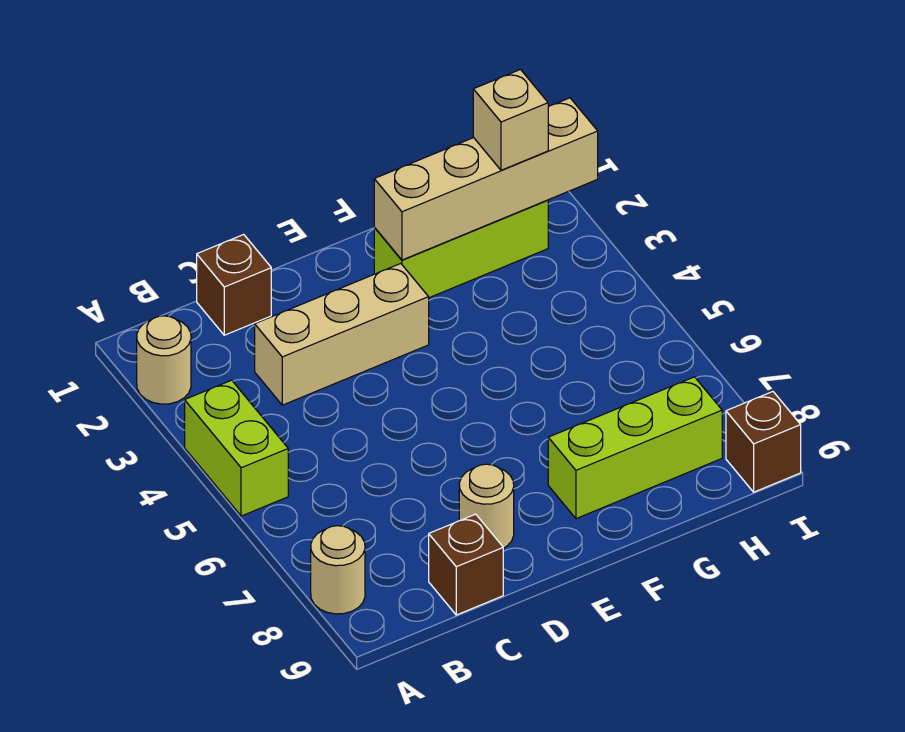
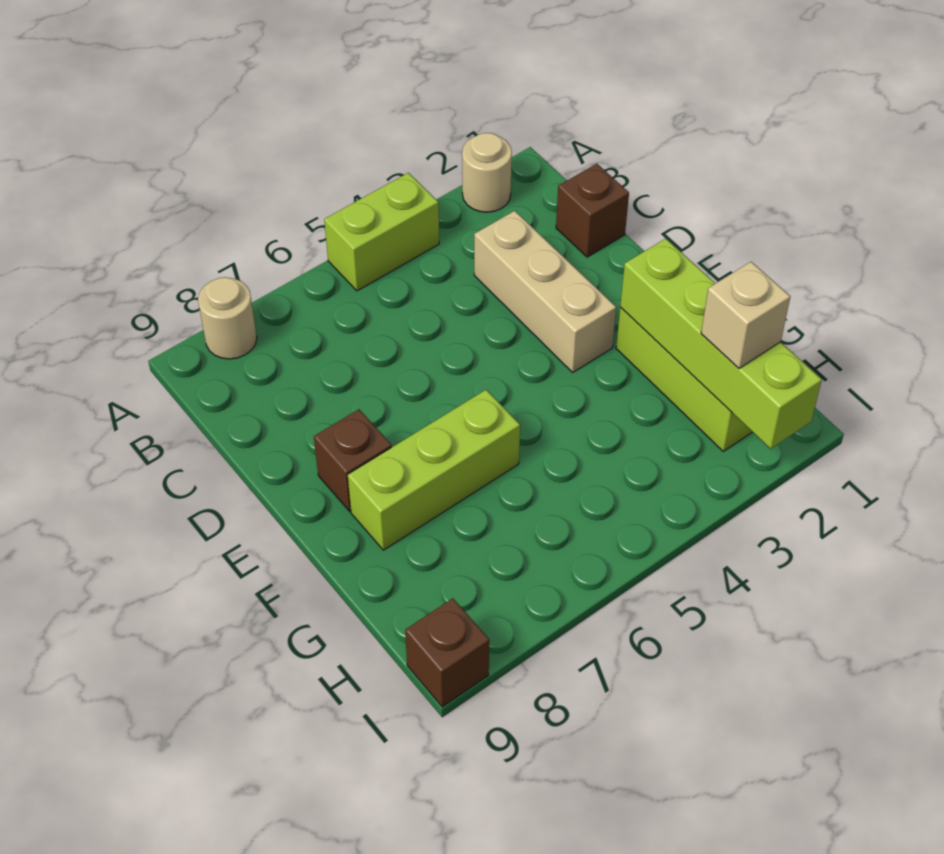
brown 1x1 brick [429,514,503,615] -> brown 1x1 brick moved to [314,409,392,511]
tan 1x1 round brick [459,464,514,548] -> none
tan 1x4 brick [374,98,598,260] -> lime 1x4 brick [620,239,822,449]
lime 1x3 brick [548,377,722,519] -> lime 1x3 brick turned to [348,390,520,550]

